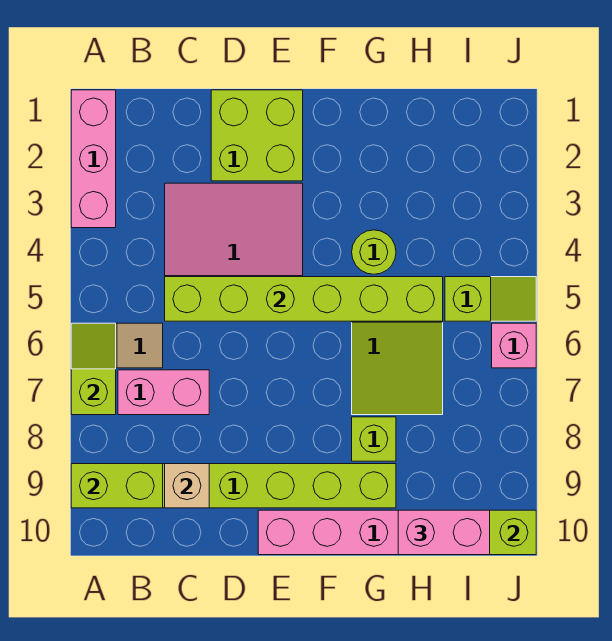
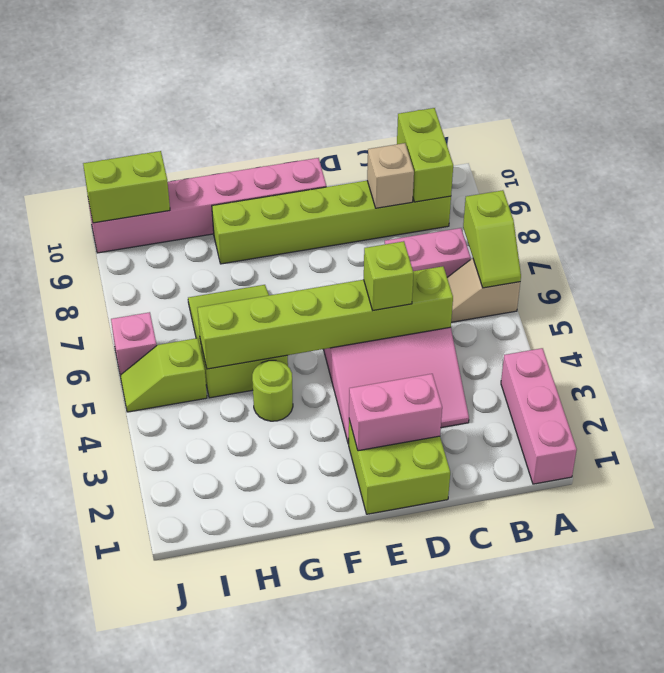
lime 1x2 brick [71,464,163,508] -> lime 1x2 brick turned to [397,108,453,202]
lime 1x1 brick [352,417,396,461] -> lime 1x1 brick moved to [364,241,414,311]
pink 1x2 brick [398,510,490,555] -> pink 1x2 brick moved to [349,374,442,451]

